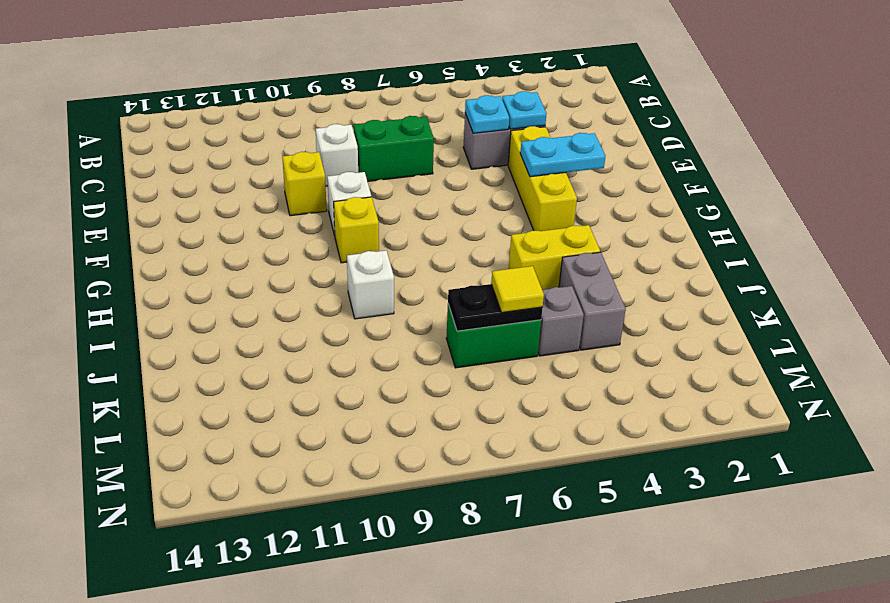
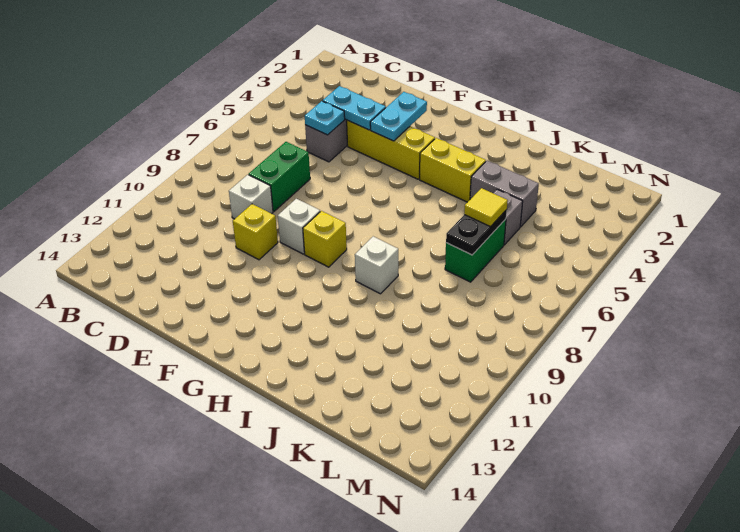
cyan 1x1 plate [502,91,547,129] -> cyan 1x2 plate [323,86,386,130]
yellow 1x2 brick [509,225,600,290] -> yellow 1x2 brick turned to [420,138,486,202]

